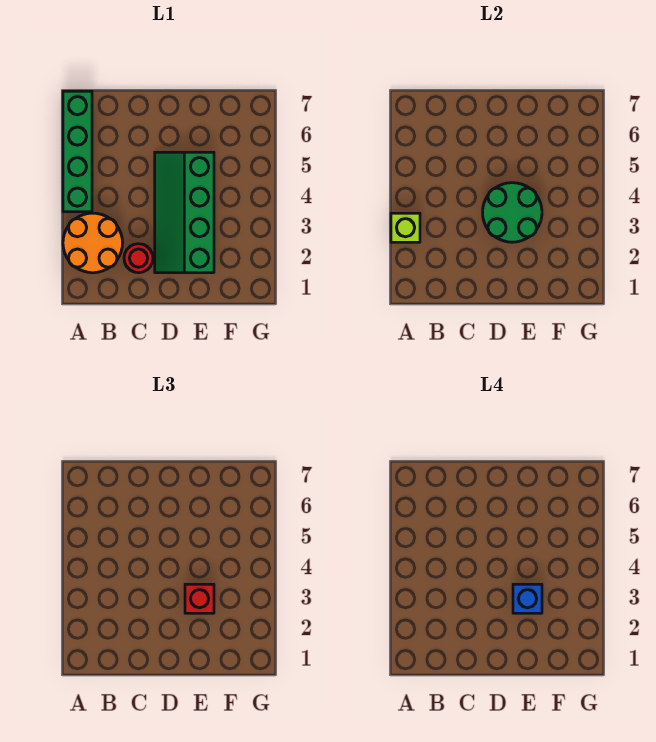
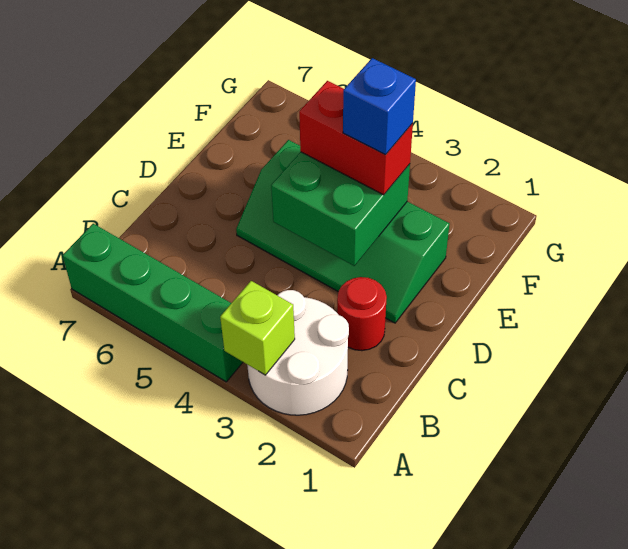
orange 2x2 round brick [63,213,123,273] -> white 2x2 round brick [247,290,349,415]
green 2x2 round brick [483,183,542,242] -> green 2x2 brick [271,152,410,266]
red 1x1 brick [185,584,214,613] -> red 1x2 brick [299,81,413,195]

